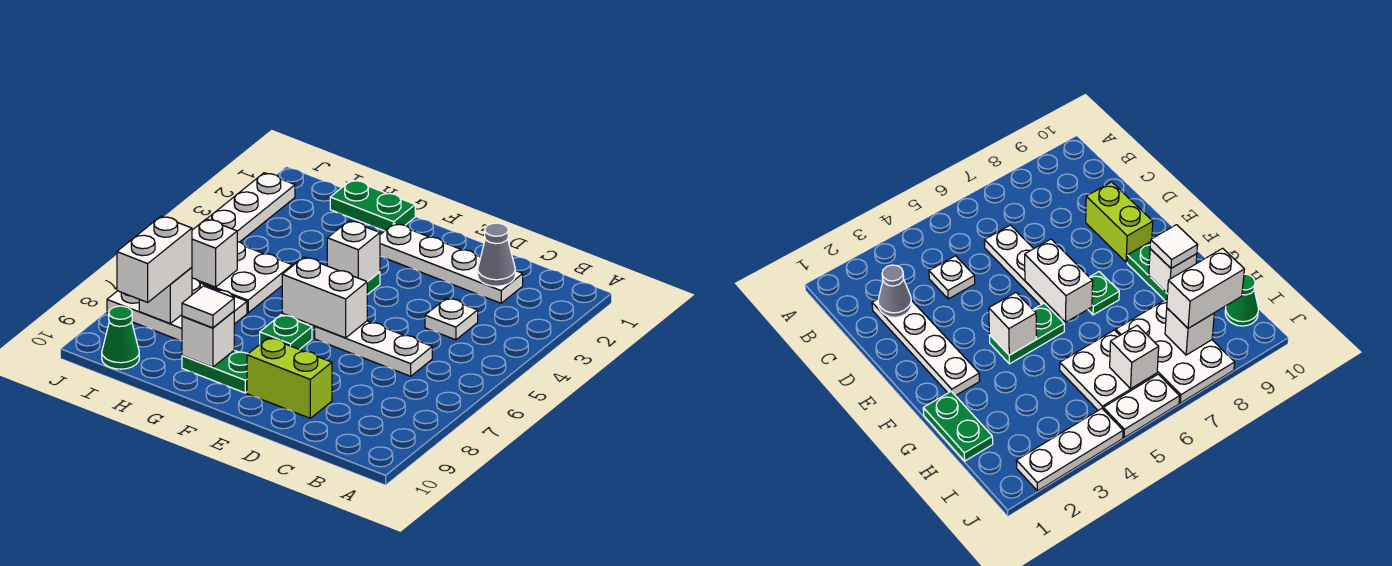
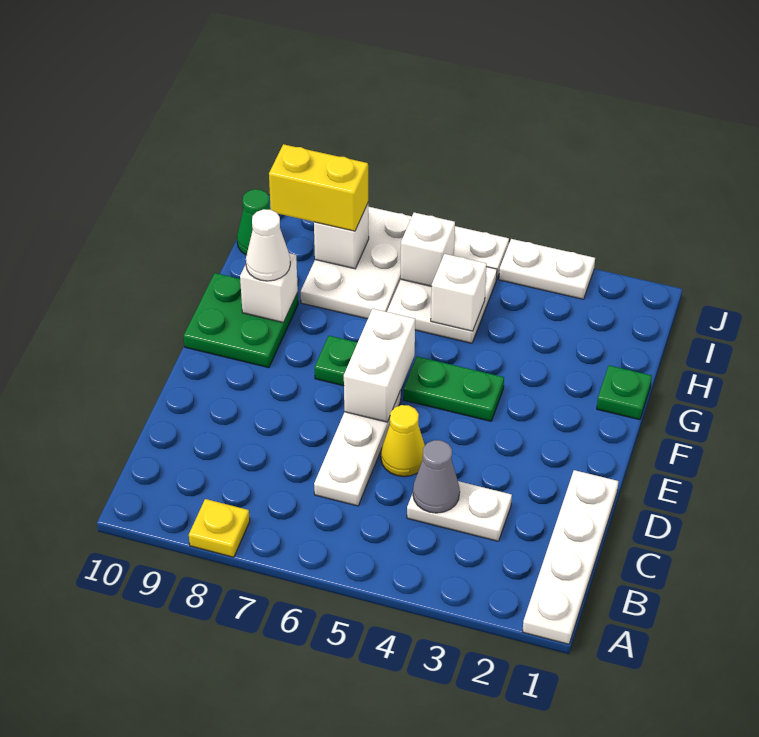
none -> yellow 1x1 plate [189,499,250,557]
white 1x4 plate [380,223,523,303] -> white 1x4 plate moved to [523,470,619,644]
grey 1x1 cone [478,223,515,286] -> grey 1x1 cone moved to [413,440,460,513]
white 1x1 plate [425,298,478,340] -> white 1x2 plate [407,481,512,541]
none -> yellow 1x1 cone [381,405,425,477]
lime 1x2 brick [247,338,332,418] -> none
white 1x1 brick [327,221,380,282] -> white 1x1 brick moved to [431,254,487,331]
green 1x2 plate [182,350,248,393] -> green 2x2 plate [184,273,298,368]
green 1x2 plate [330,180,415,231] -> green 1x1 plate [597,365,652,420]
white 1x1 tile [182,286,234,328] -> white 1x1 cone [246,209,290,281]
white 1x2 brick [117,216,192,302] -> yellow 1x2 brick [269,144,368,231]
white 1x3 plate [207,173,295,242] -> white 1x2 plate [499,239,595,299]

